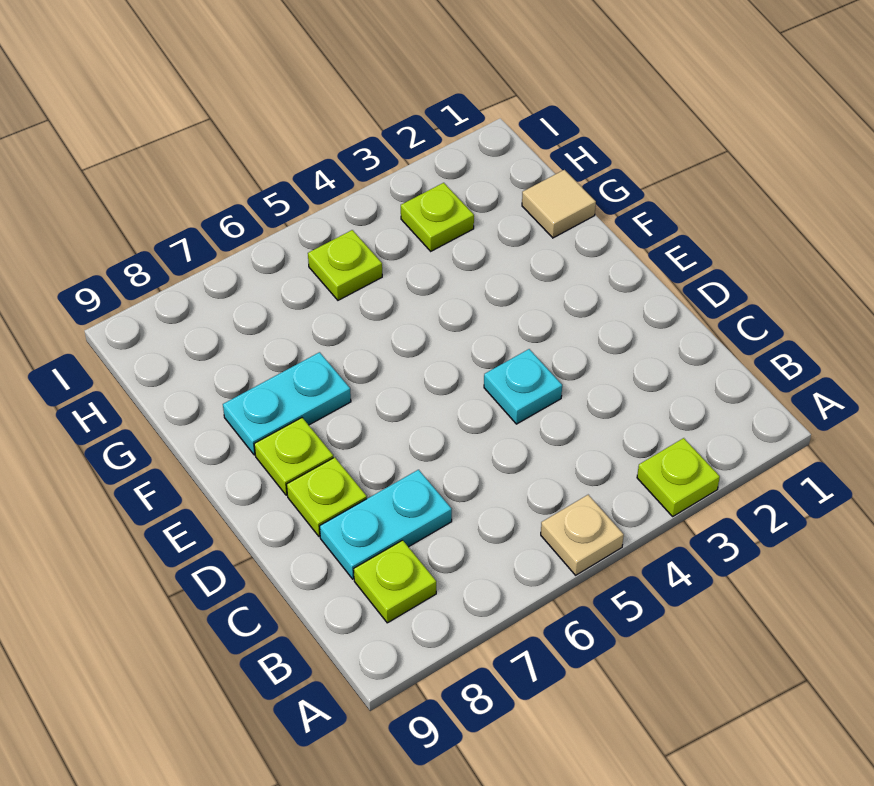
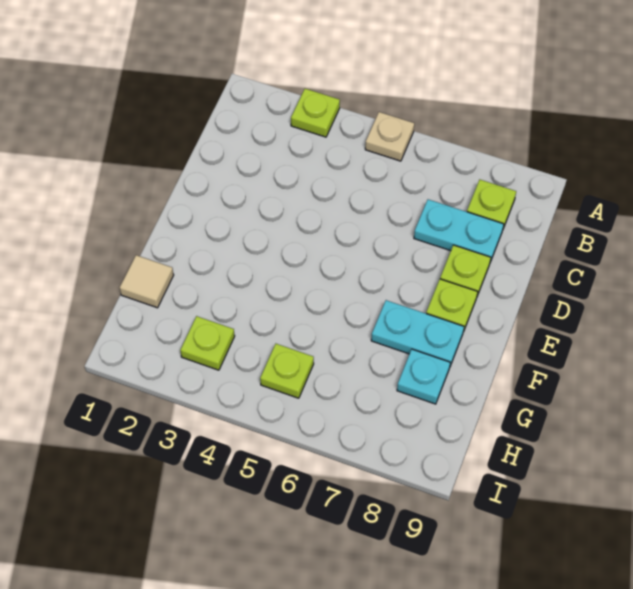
cyan 1x1 plate [484,349,562,424] -> cyan 1x1 plate moved to [397,349,450,404]

